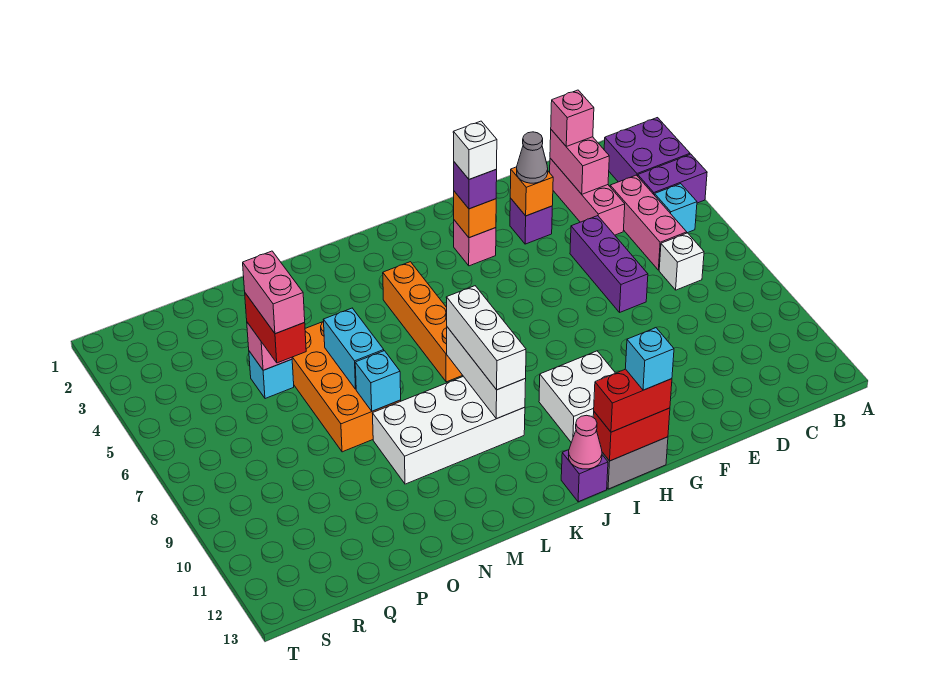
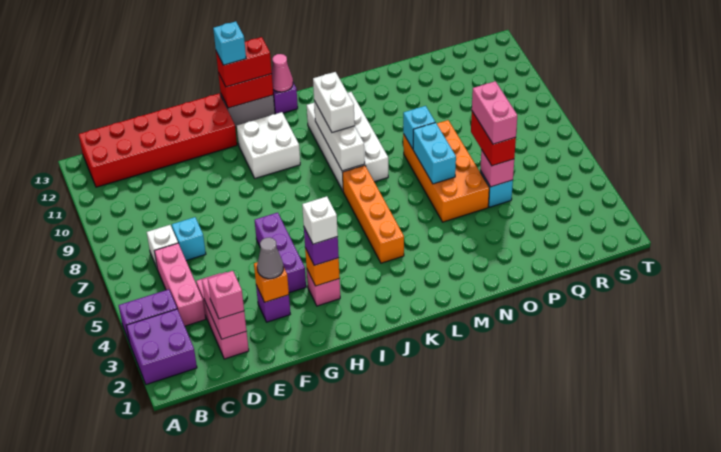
cyan 1x1 brick [655,184,697,233] -> cyan 1x1 brick moved to [172,217,206,261]
none -> red 2x6 brick [79,94,237,187]
purple 1x3 brick [570,216,648,312] -> purple 1x3 brick moved to [255,213,306,293]
white 1x3 brick [446,286,526,390] -> white 1x2 brick [313,72,355,132]
white 2x4 brick [372,376,525,484] -> white 2x4 brick turned to [307,92,388,191]

